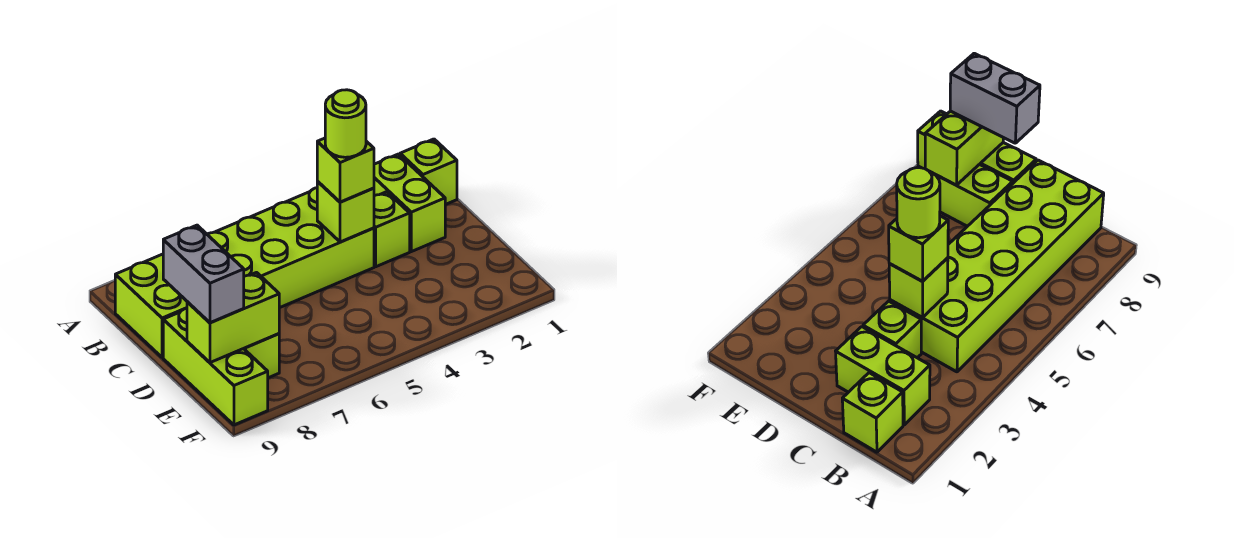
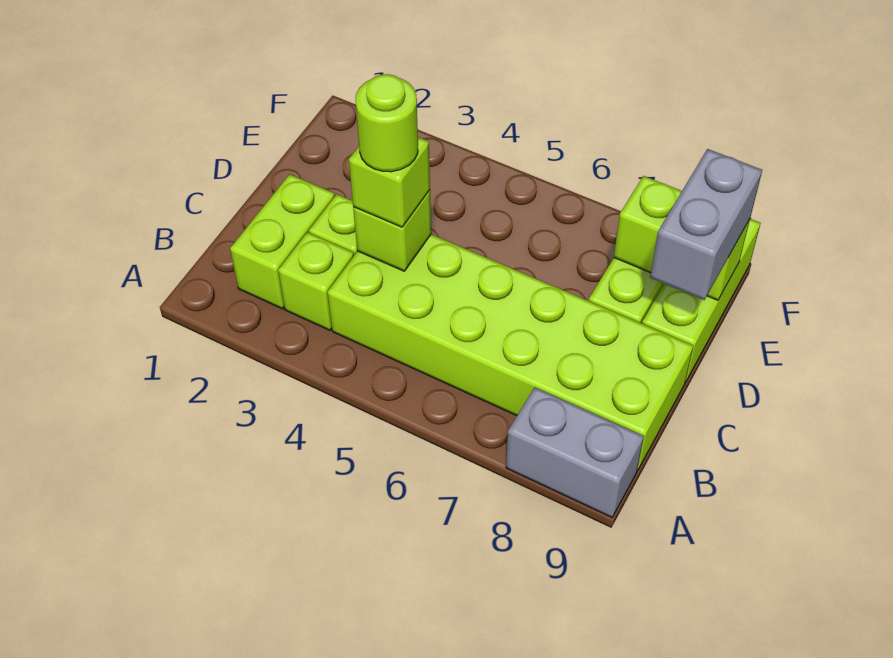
none -> grey 1x2 brick [506,387,644,517]
lime 1x1 brick [400,139,457,205] -> lime 1x1 brick moved to [278,232,354,330]

